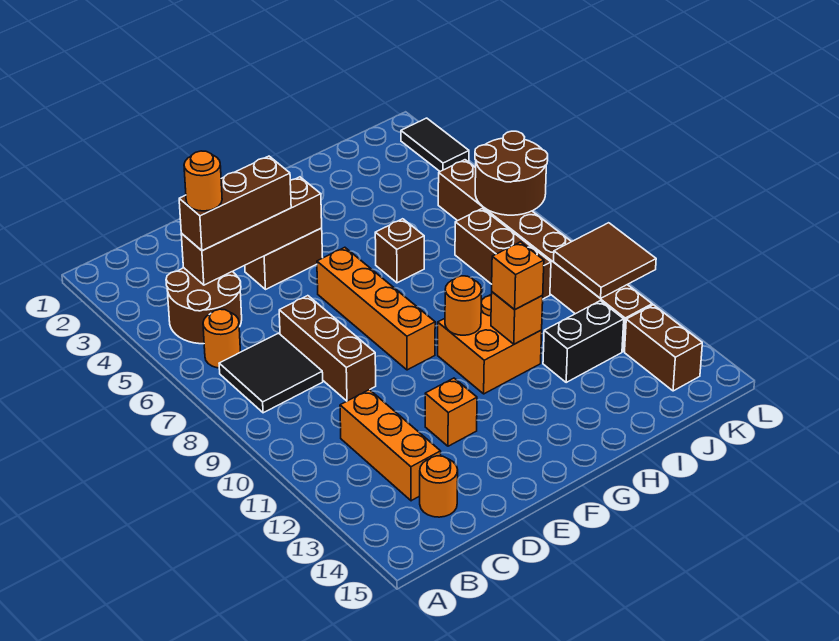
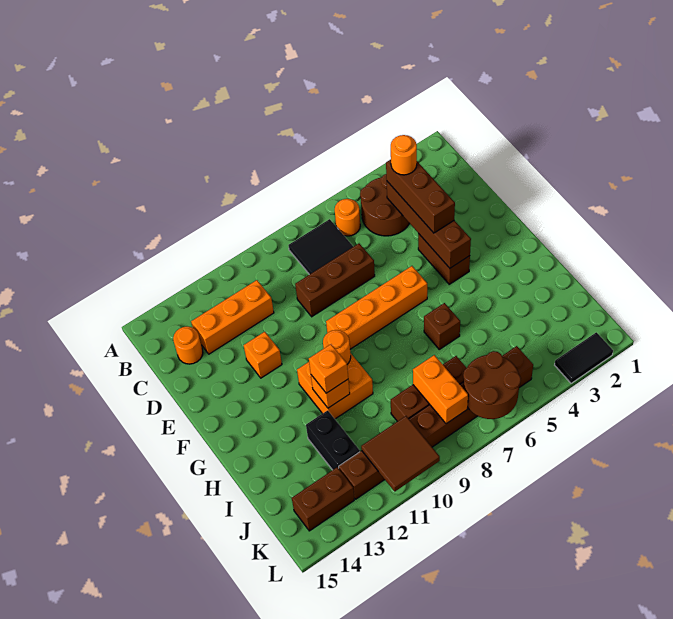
none -> orange 1x2 brick [413,355,468,424]

